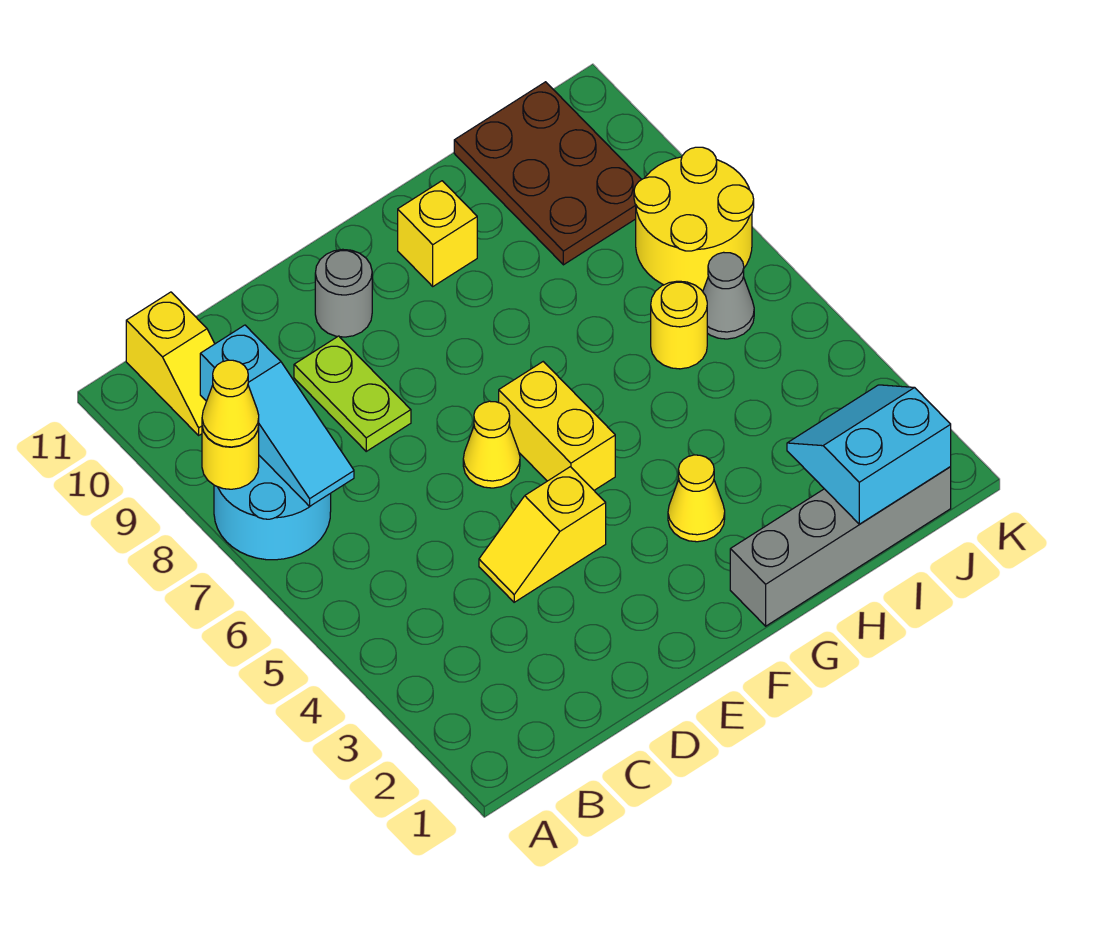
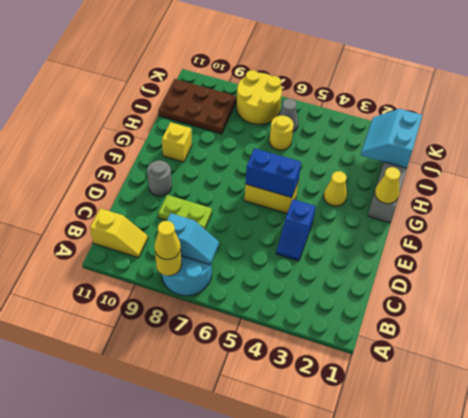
cyan 1x3 slope [200,325,354,506] -> cyan 1x2 slope [167,213,219,265]
yellow 1x2 slope [479,467,606,602] -> blue 1x2 slope [276,199,316,261]
yellow 1x1 cone [463,401,520,488] -> yellow 1x1 cone moved to [375,167,400,204]
none -> blue 1x2 brick [245,148,301,198]

